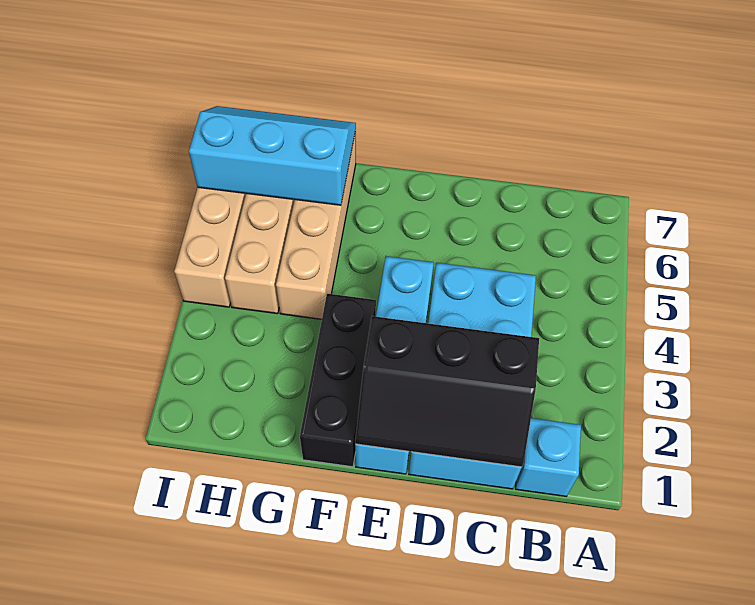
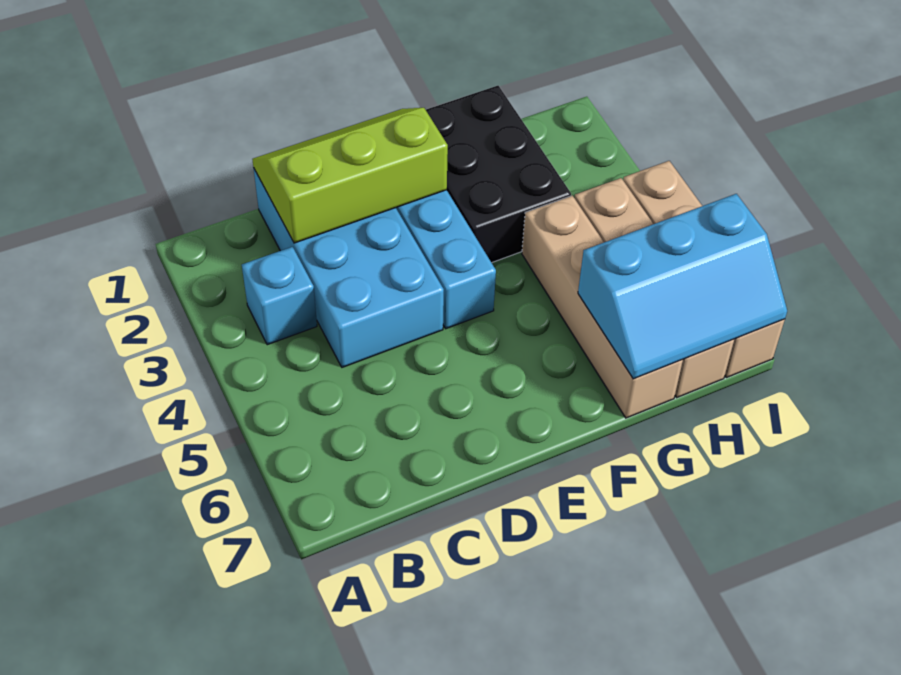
cyan 1x1 brick [515,418,581,496] -> cyan 1x1 brick moved to [242,247,317,345]
black 2x3 slope [355,316,539,467] -> lime 2x3 slope [252,108,448,243]
black 1x3 brick [300,294,376,467] -> black 2x3 brick [426,86,571,263]

